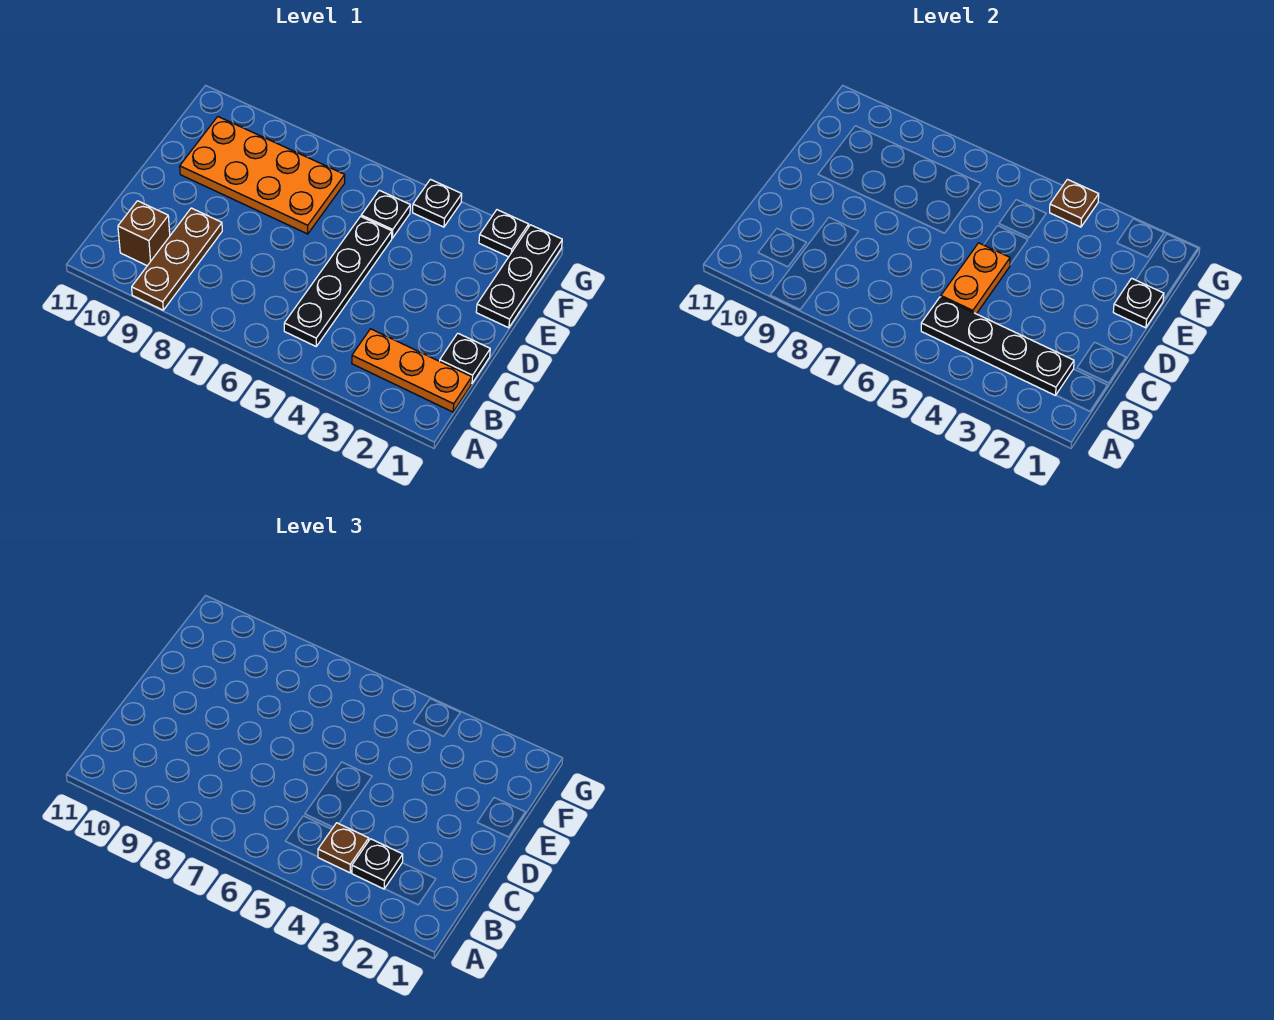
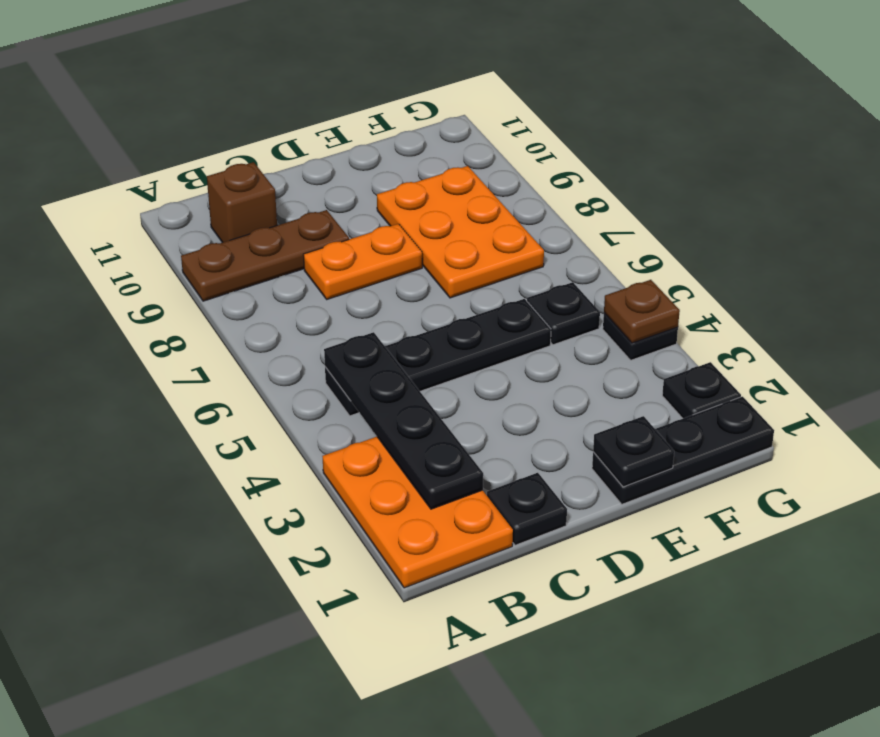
orange 1x3 plate [352,329,472,412] -> orange 2x3 plate [322,437,513,588]
black 1x1 plate [352,839,403,889] -> none
brown 1x1 plate [318,823,369,873] -> none
orange 1x2 plate [941,243,1010,314] -> orange 1x2 plate moved to [303,224,422,299]
orange 2x4 plate [180,117,345,234] -> orange 2x3 plate [377,166,544,298]

